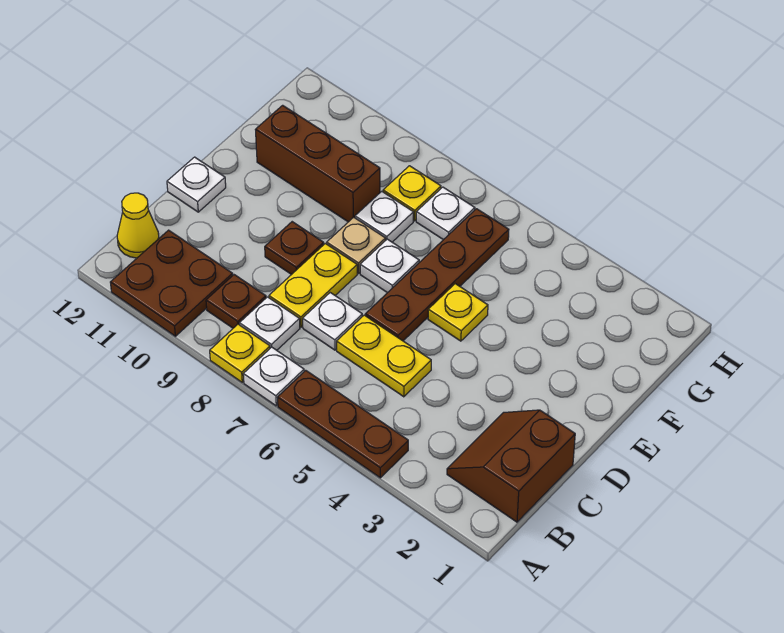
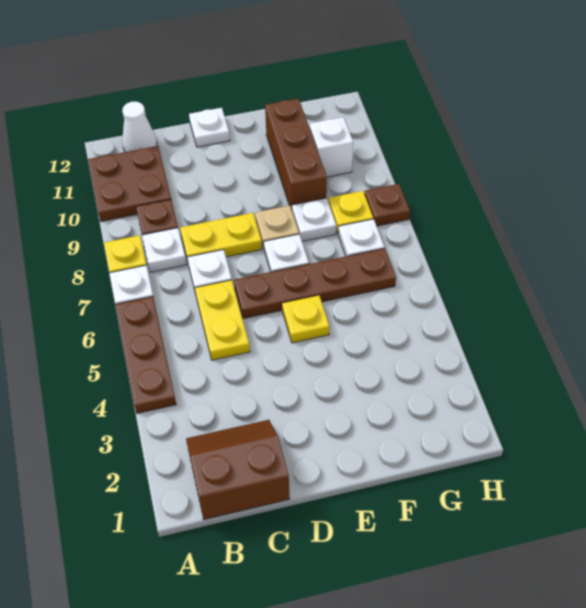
yellow 1x1 cone [117,193,159,258] -> white 1x1 cone [122,102,157,152]
brown 1x1 plate [265,222,324,275] -> brown 1x1 plate moved to [365,184,410,226]
none -> white 1x1 brick [310,117,353,177]

